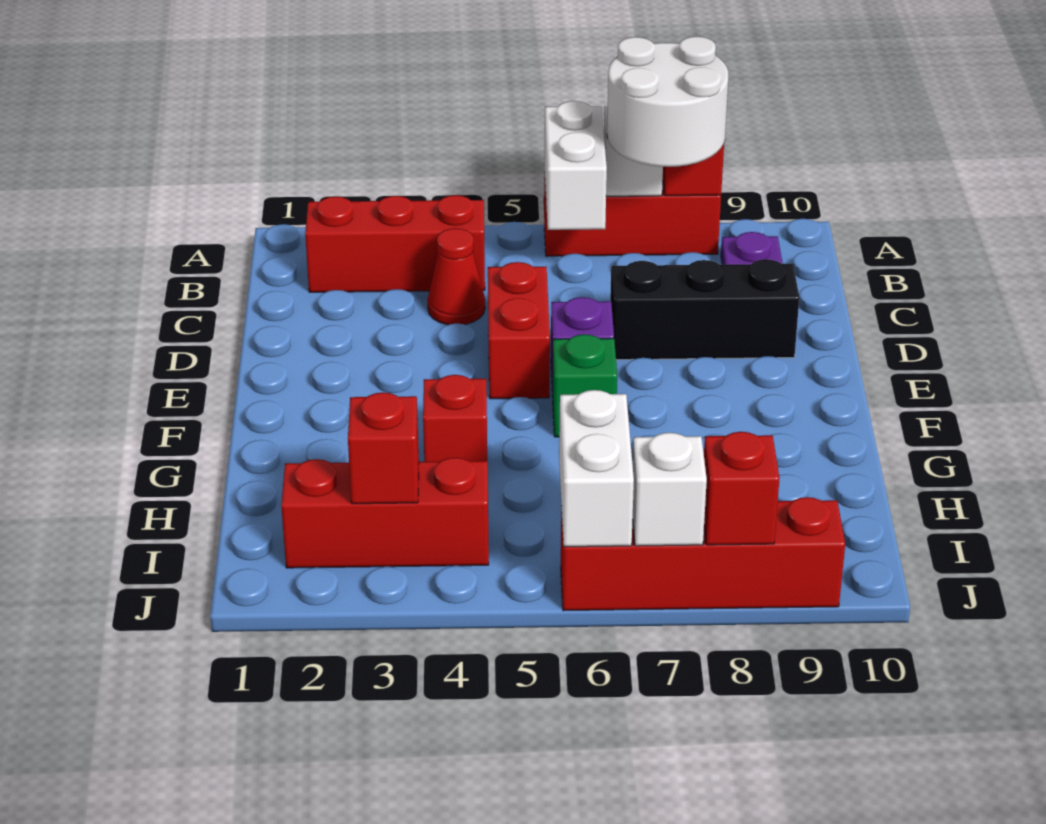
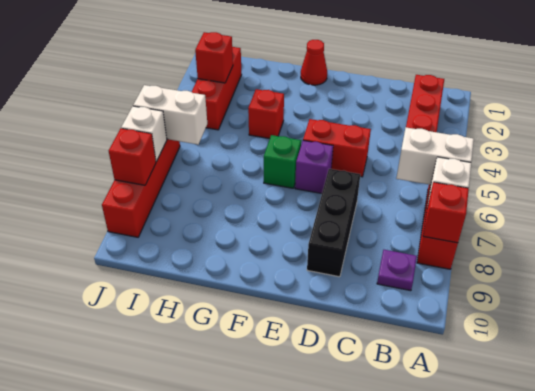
white 2x2 round brick [607,37,728,167] -> none
red 1x1 cone [428,228,485,325] -> red 1x1 cone moved to [301,40,327,85]

